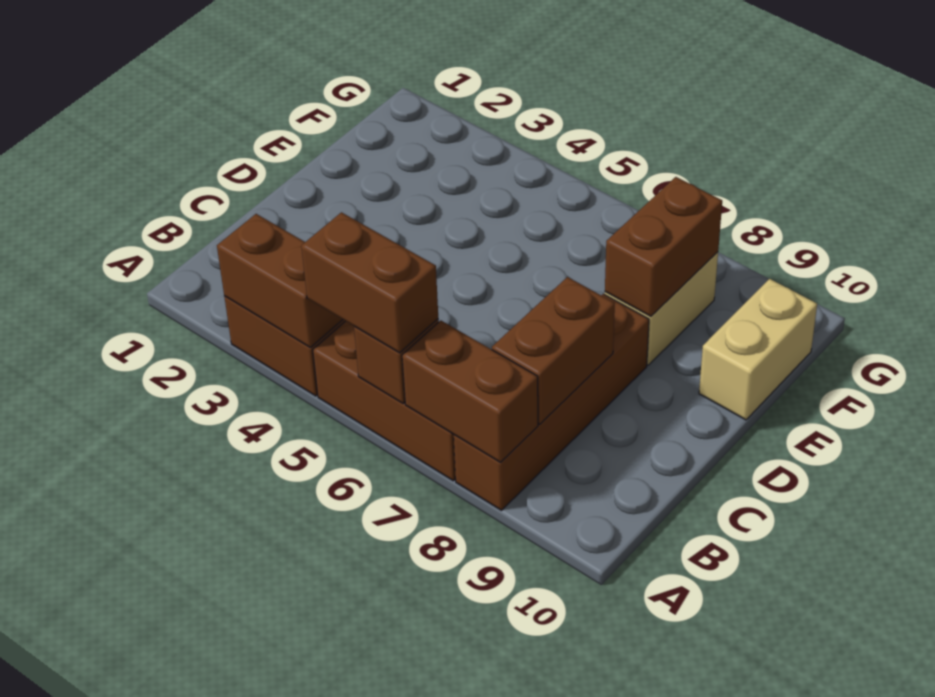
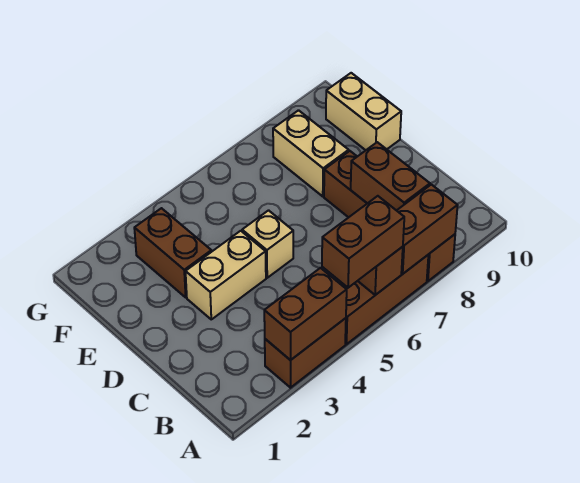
none -> tan 1x2 brick [186,231,266,319]
none -> tan 1x1 brick [242,210,293,278]
brown 1x2 brick [605,177,722,317] -> brown 1x2 brick moved to [134,208,211,297]

